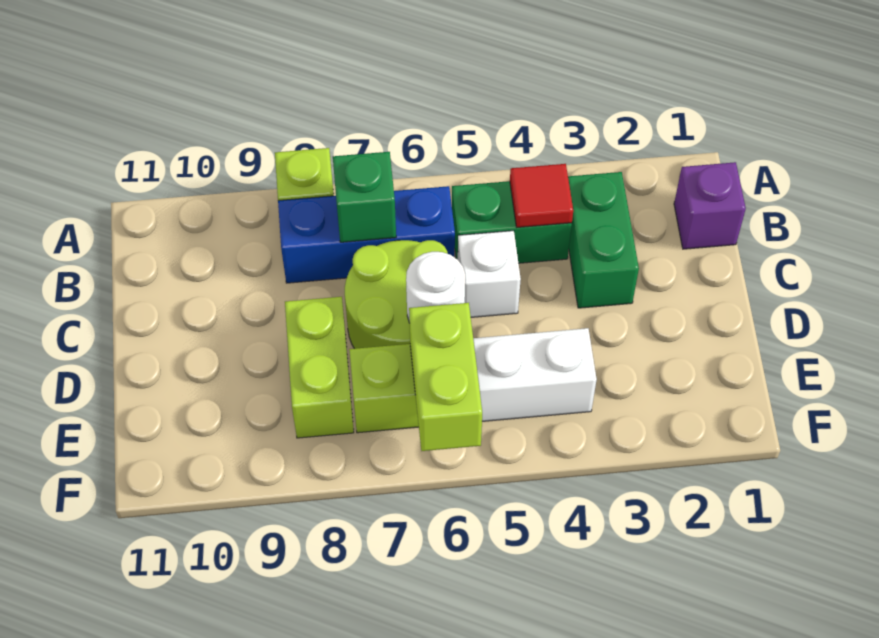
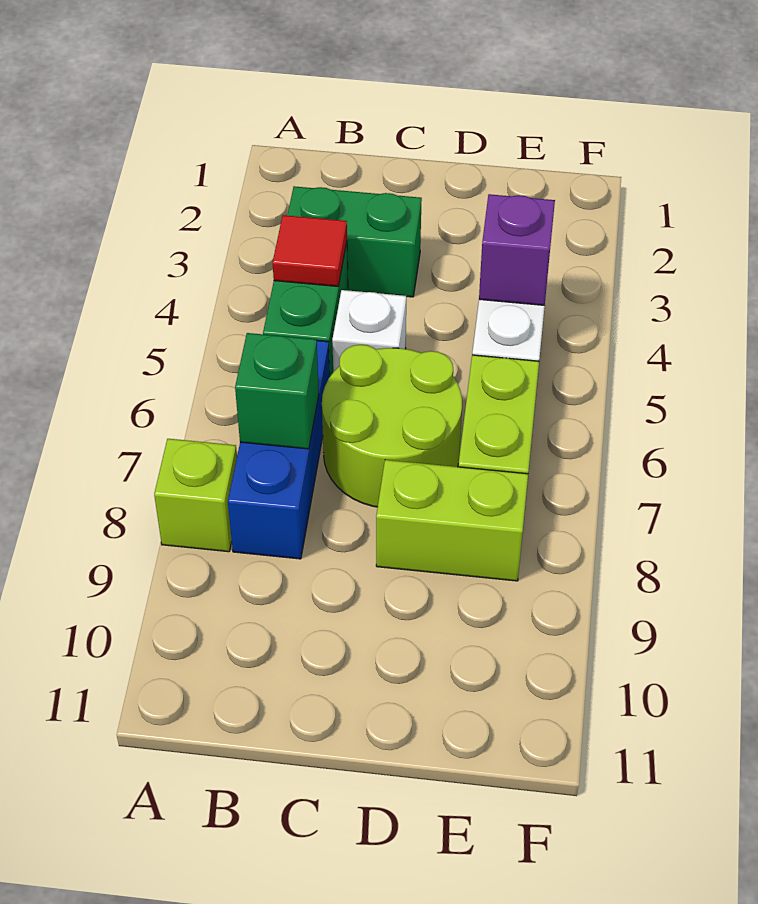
purple 1x1 brick [674,162,746,249] -> purple 1x1 brick moved to [479,194,555,305]
white 1x1 round brick [406,252,465,323] -> none
lime 1x2 brick [409,303,482,451] -> none

